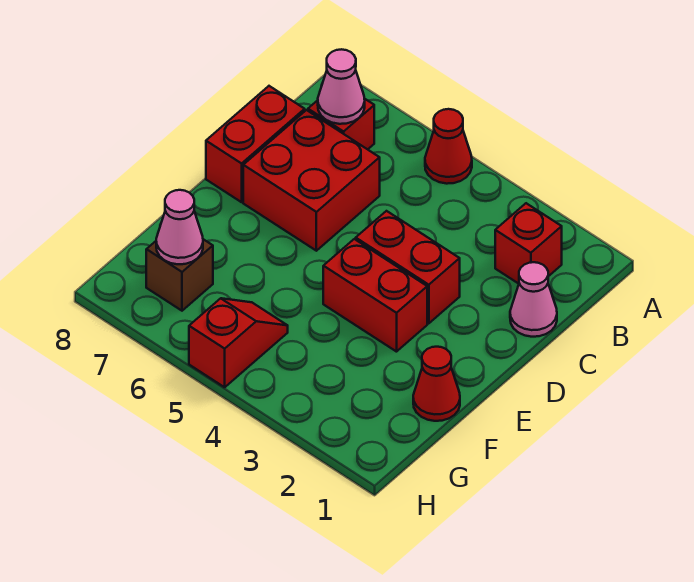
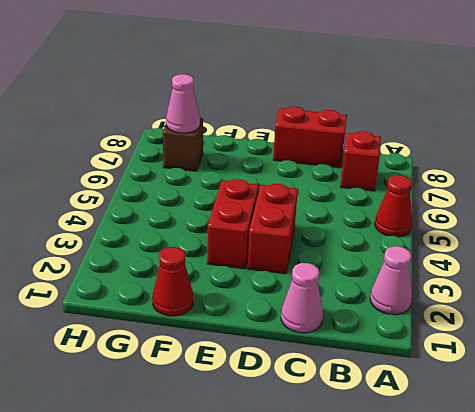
red 1x1 brick [495,203,562,284] -> none
pink 1x1 cone [318,49,365,124] -> pink 1x1 cone moved to [370,246,412,315]
red 2x2 brick [243,110,380,251] -> none
red 1x2 slope [189,298,288,387] -> none

